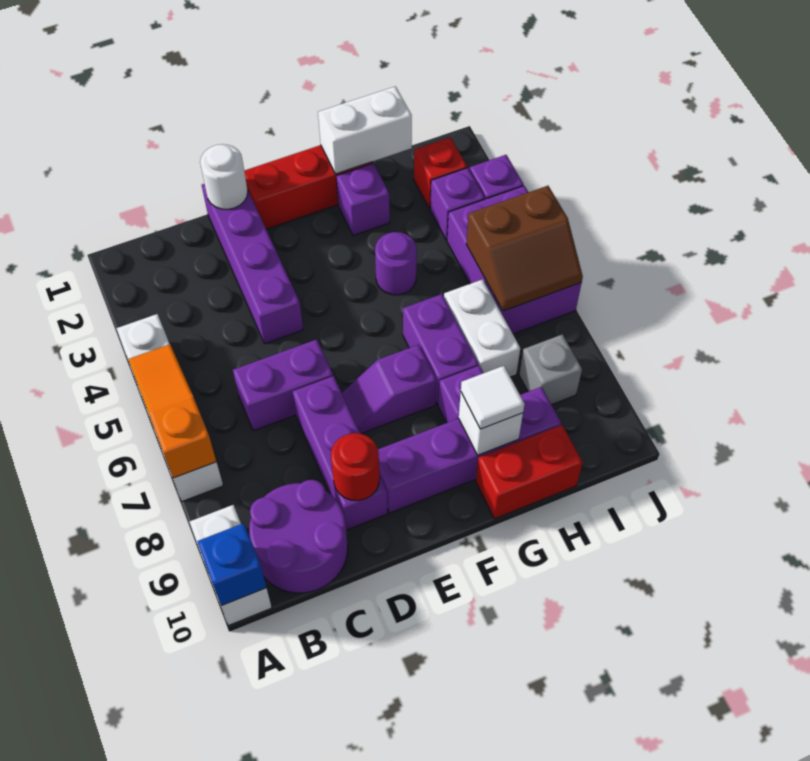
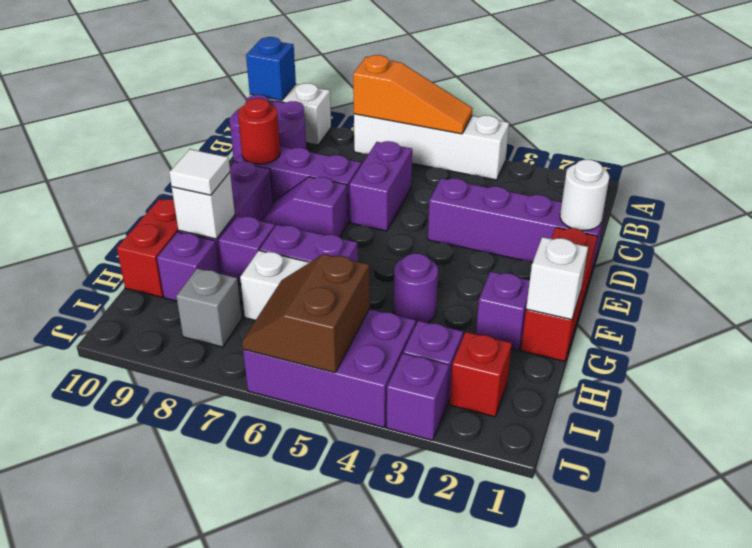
purple 1x2 slope [342,345,436,434] -> purple 1x2 slope turned to [261,177,348,237]
white 1x2 brick [318,86,412,174] -> white 1x1 brick [526,237,588,320]

